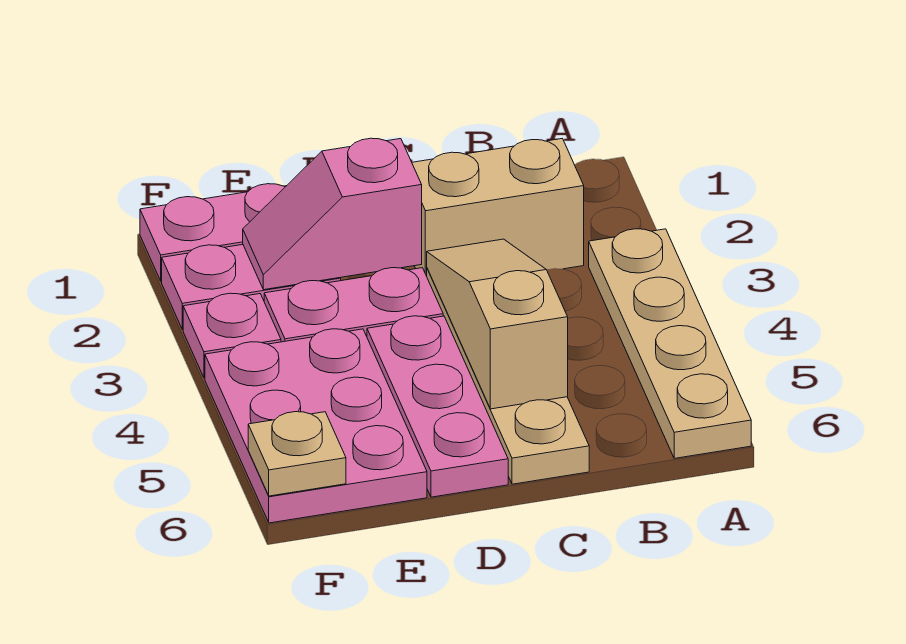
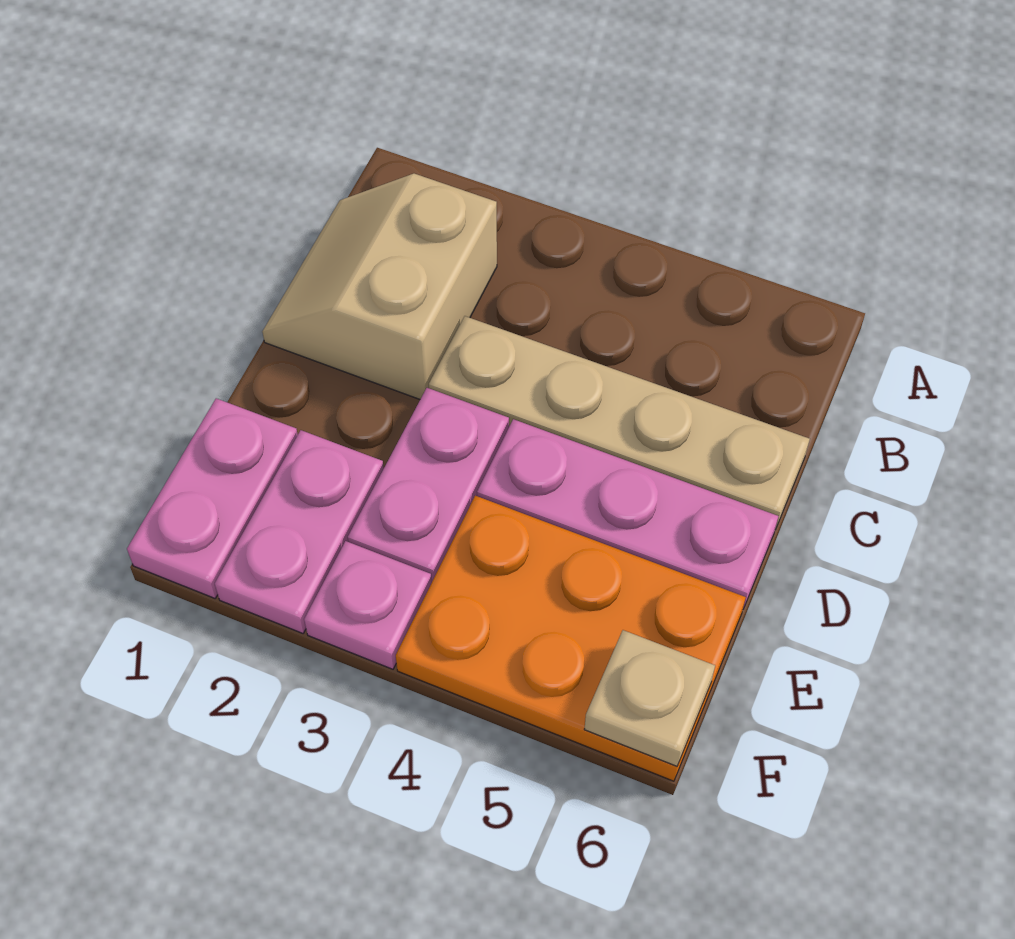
tan 1x4 plate [589,229,751,458] -> none
tan 1x3 slope [427,239,568,409] -> none
pink 1x2 slope [243,138,422,290] -> none
pink 2x3 plate [205,329,427,523] -> orange 2x3 plate [396,496,746,781]

